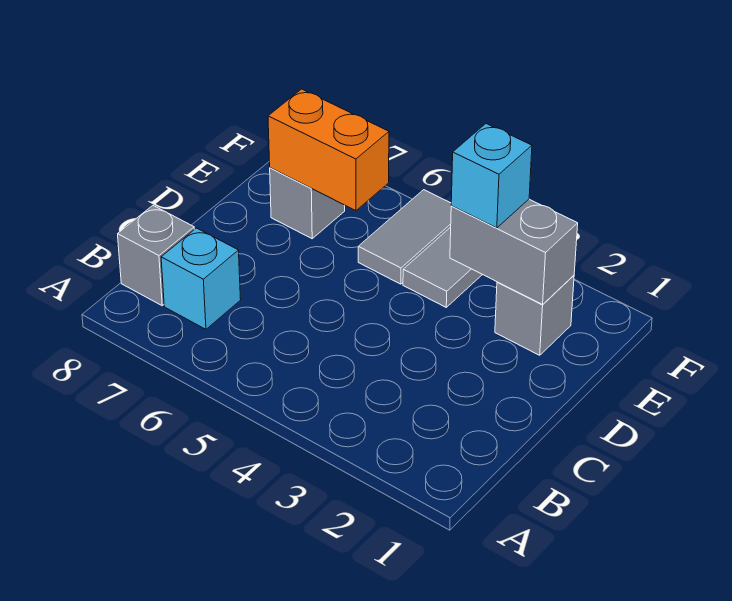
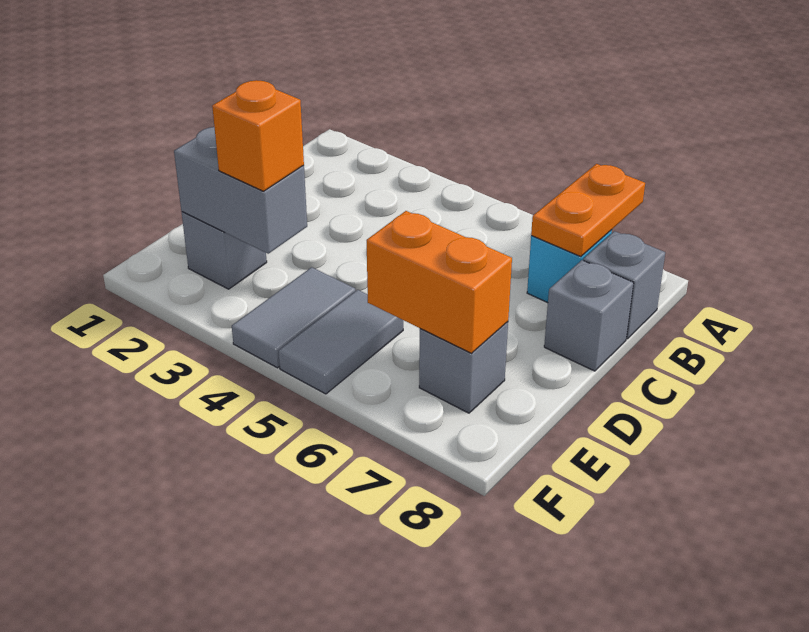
none -> orange 1x2 plate [531,164,645,257]
none -> grey 1x1 brick [544,260,634,371]
cyan 1x1 brick [451,124,532,228] -> orange 1x1 brick [212,80,304,191]

